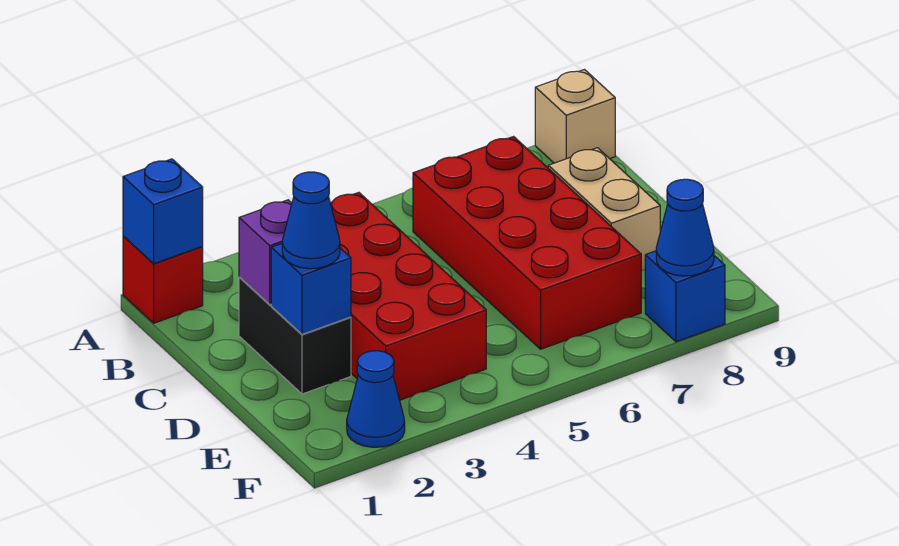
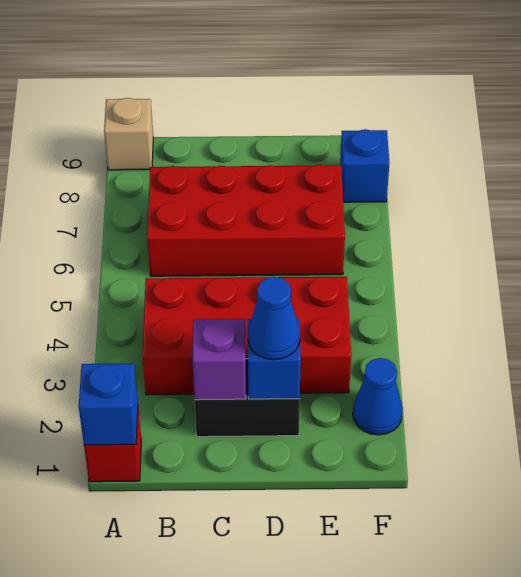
tan 1x2 brick [548,148,660,271] -> none
blue 1x1 cone [656,179,714,276] -> none

